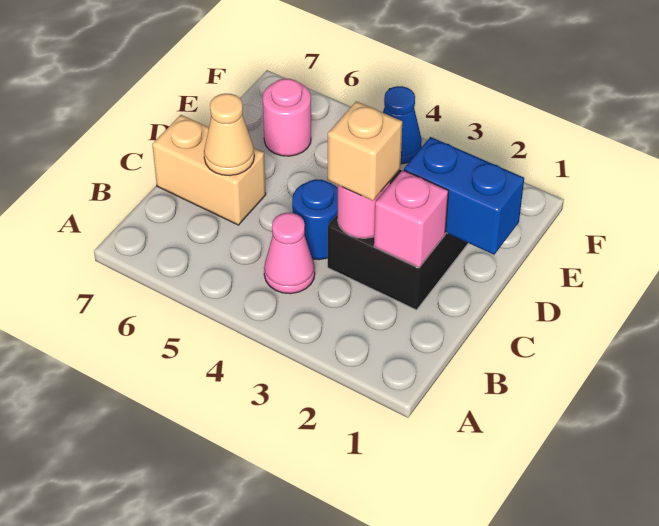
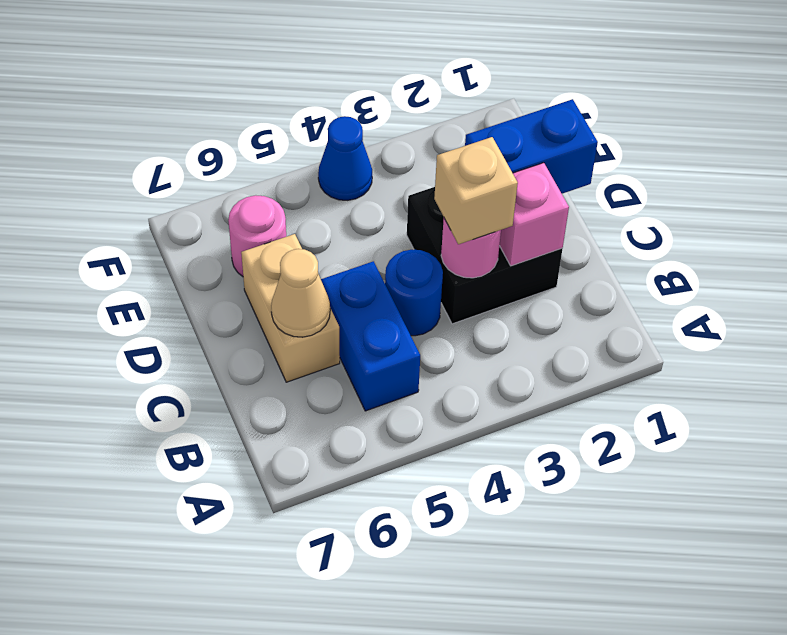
pink 1x1 cone [264,213,315,294] -> none
none -> blue 1x2 brick [321,261,420,411]
tan 1x2 brick [152,115,266,225] -> tan 1x2 brick turned to [241,234,340,382]

